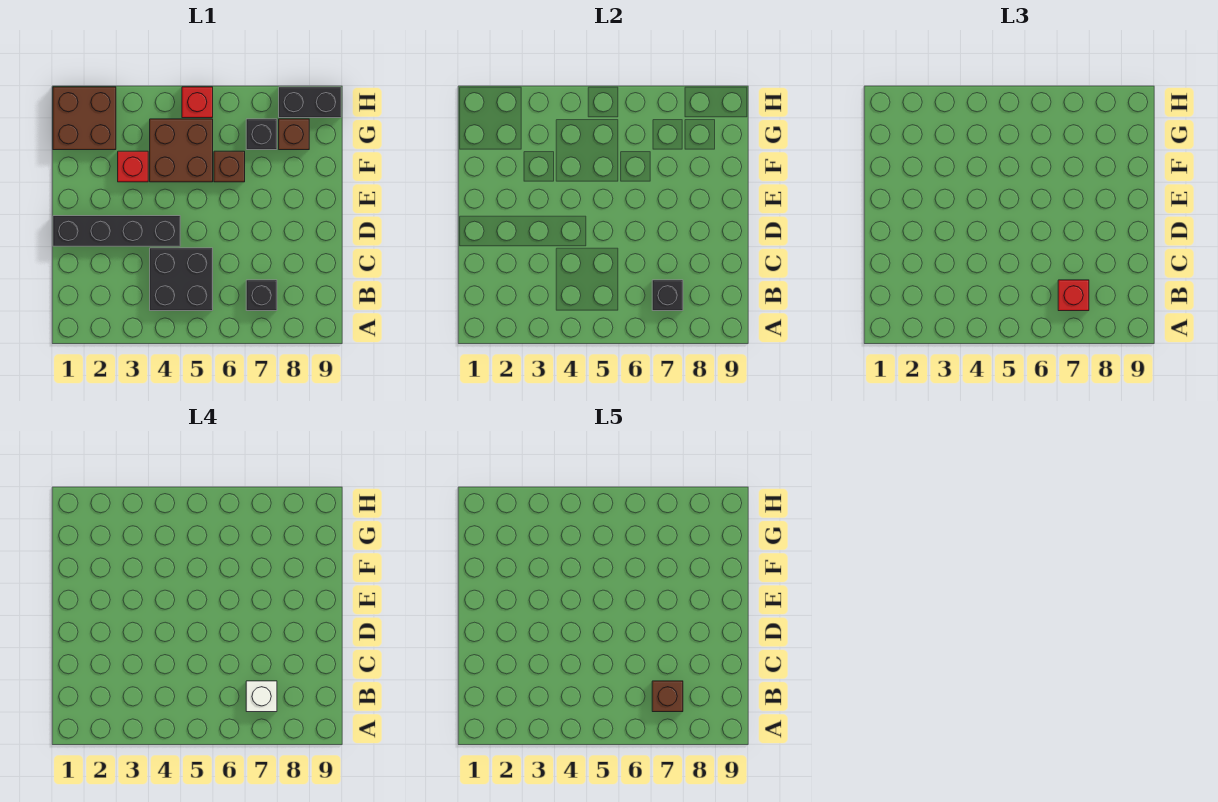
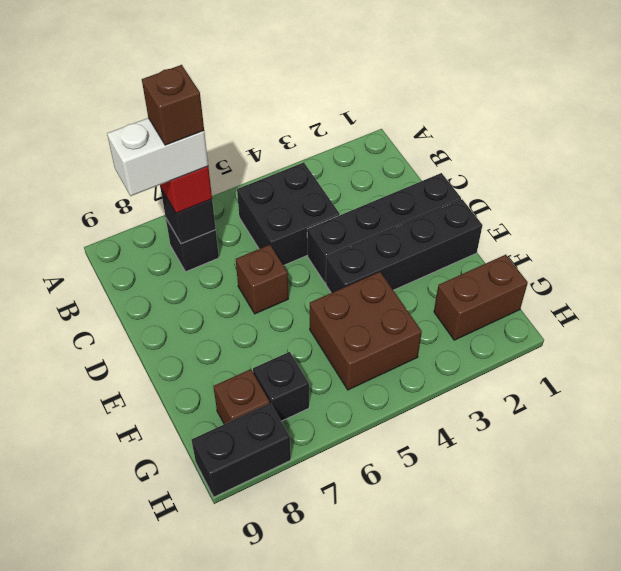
white 1x1 brick [246,681,277,712] -> white 1x2 brick [107,118,208,196]
none -> black 1x4 brick [326,199,483,293]
red 1x1 brick [118,151,148,182] -> none
brown 1x1 brick [214,151,245,182] -> brown 1x1 brick moved to [236,245,288,314]
brown 2x2 brick [53,87,116,150] -> brown 1x2 brick [434,255,528,340]
red 1x1 brick [182,87,213,118] -> none

